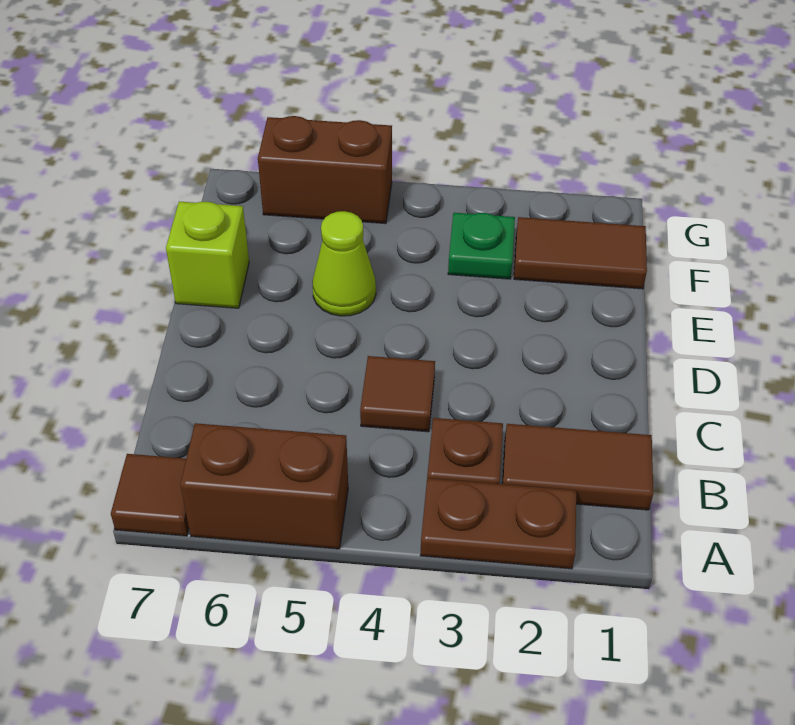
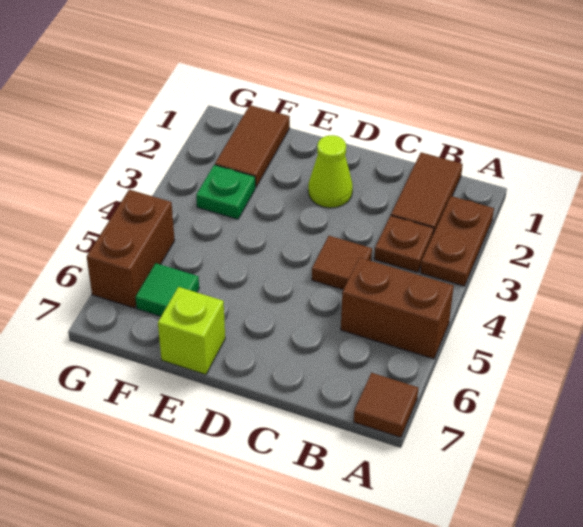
brown 1x2 brick [180,423,348,549] -> brown 1x2 brick turned to [341,258,454,359]
lime 1x1 cone [312,211,376,316] -> lime 1x1 cone moved to [308,135,353,208]
none -> green 1x1 tile [136,263,199,316]

